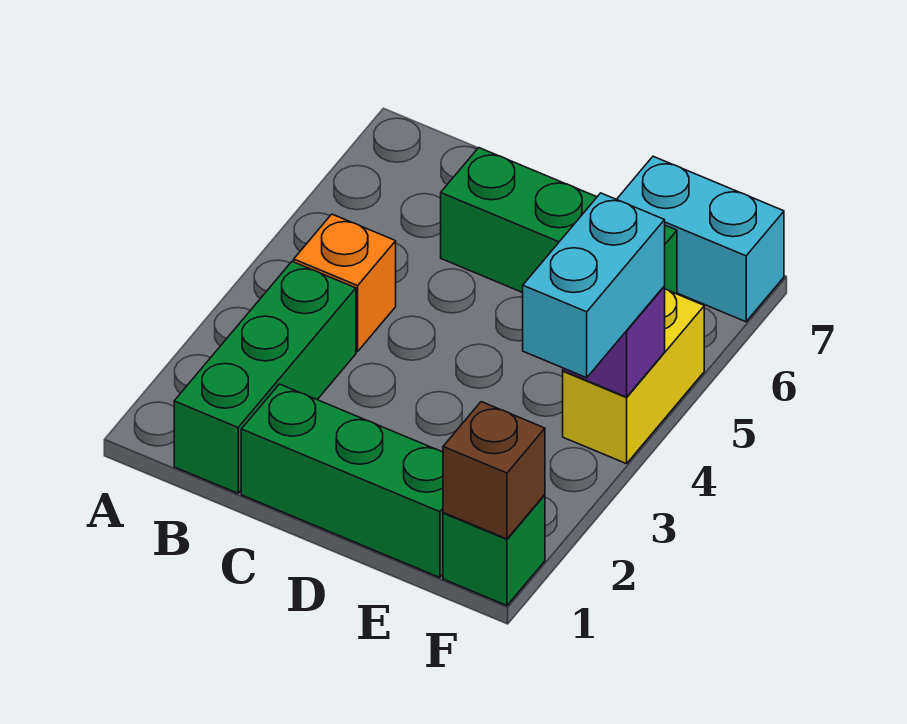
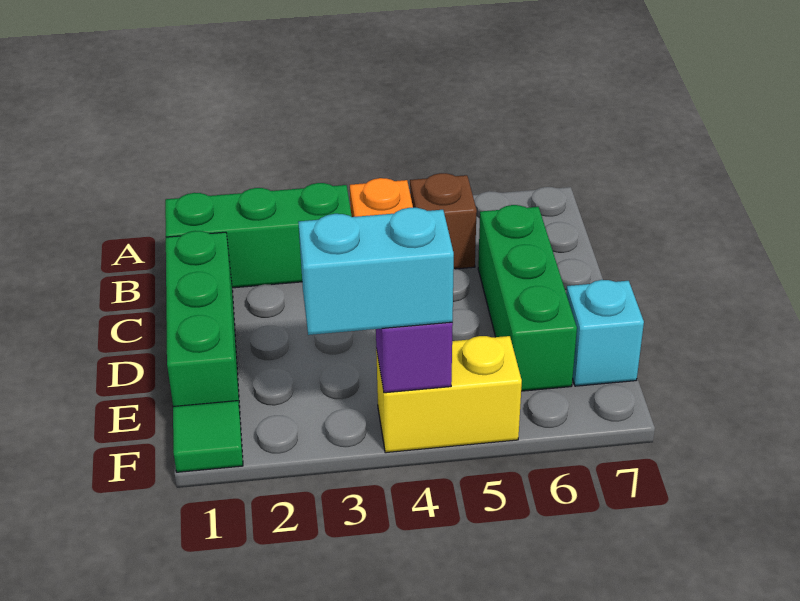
cyan 1x2 brick [617,156,784,322] -> cyan 1x1 brick [566,280,644,386]
green 1x1 brick [443,495,545,606] -> green 1x1 tile [173,401,243,472]
brown 1x1 brick [443,402,545,539] -> brown 1x1 brick moved to [410,173,477,269]

